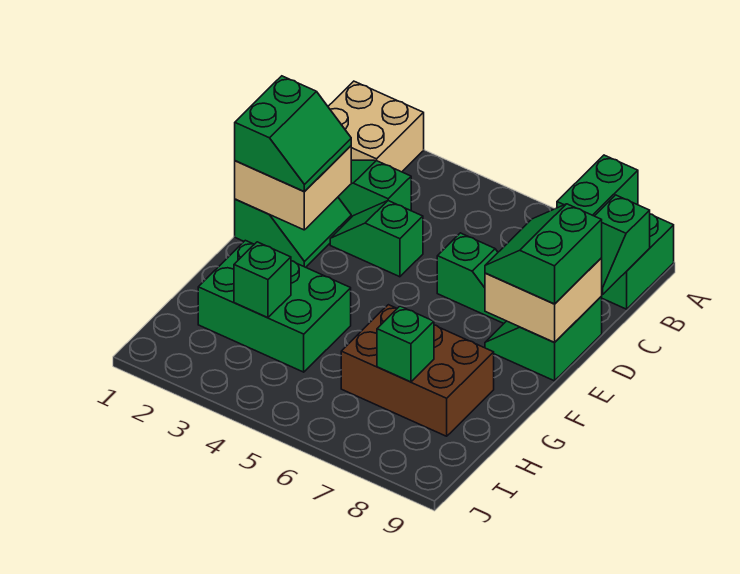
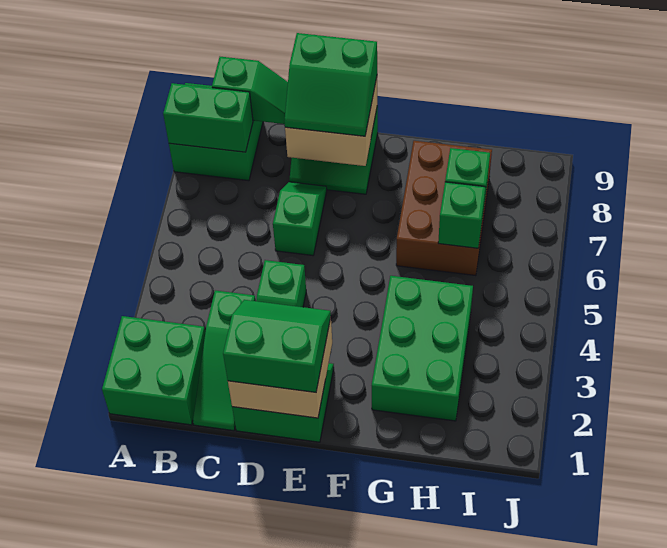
tan 2x2 brick [328,81,424,172] -> green 2x2 brick [102,316,205,425]
green 1x1 brick [234,242,291,318] -> green 1x1 brick moved to [438,182,485,248]

